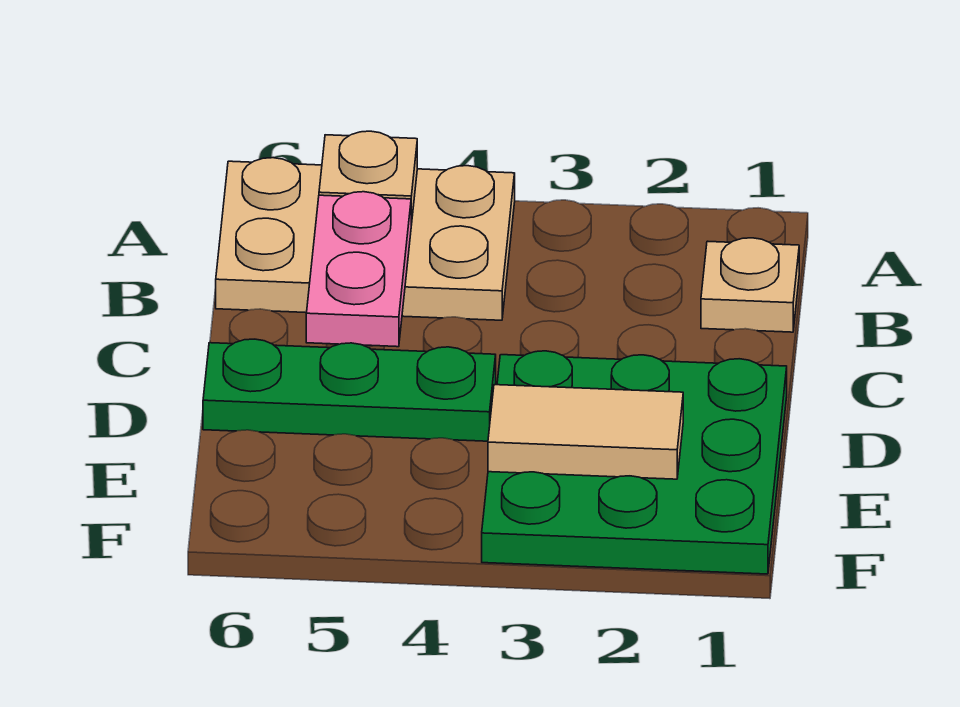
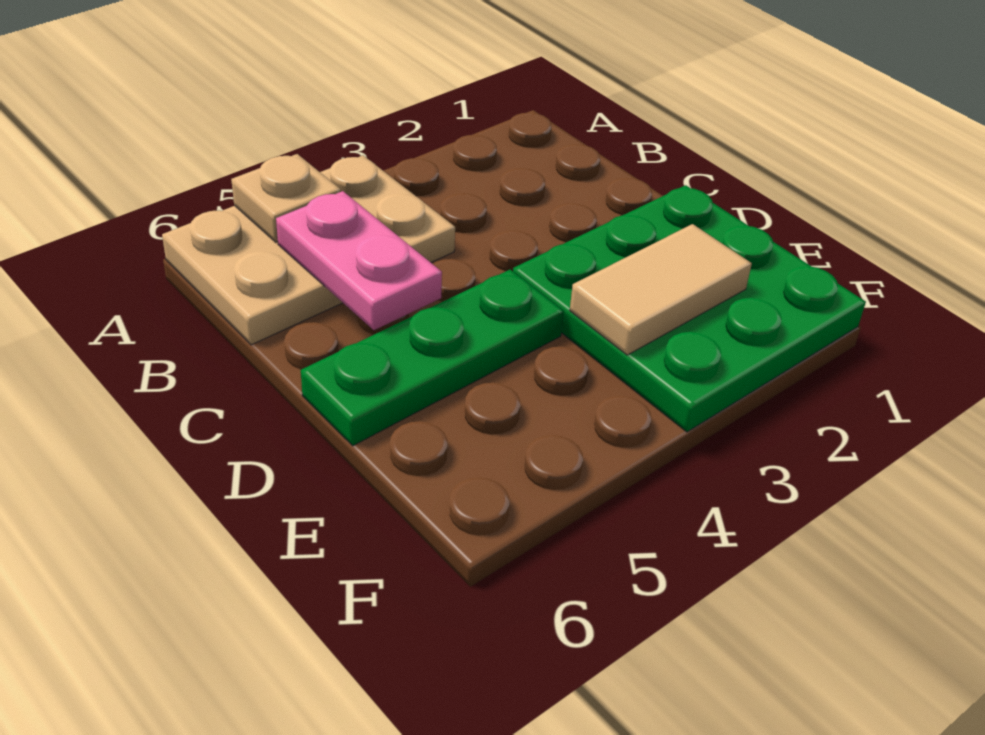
tan 1x1 plate [701,238,799,332] -> none

